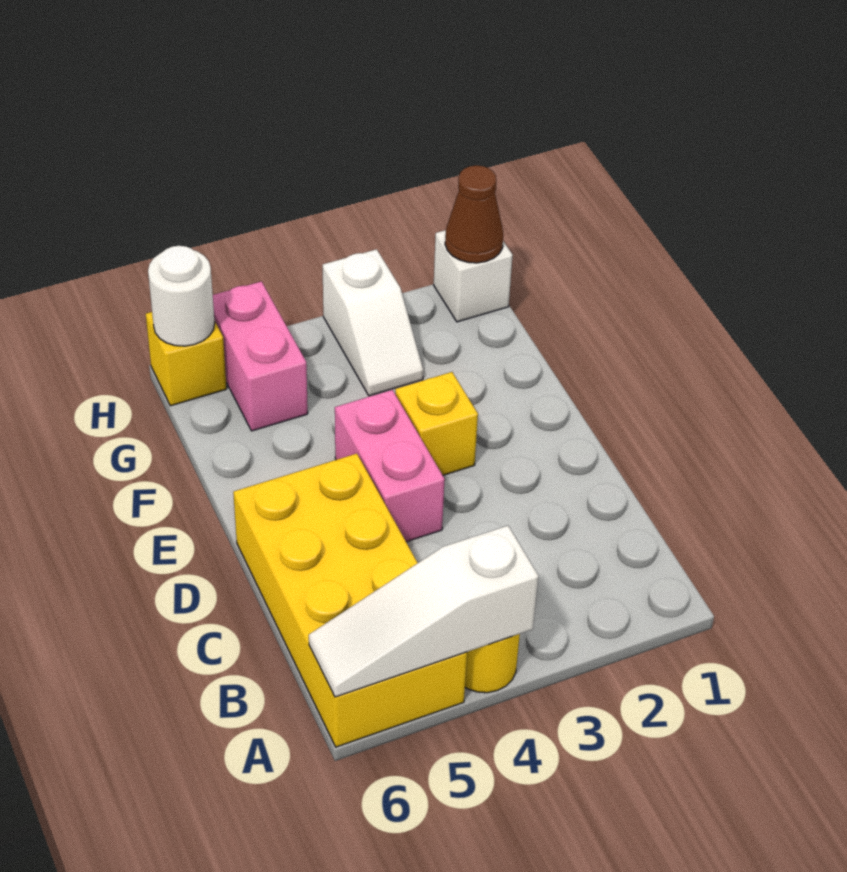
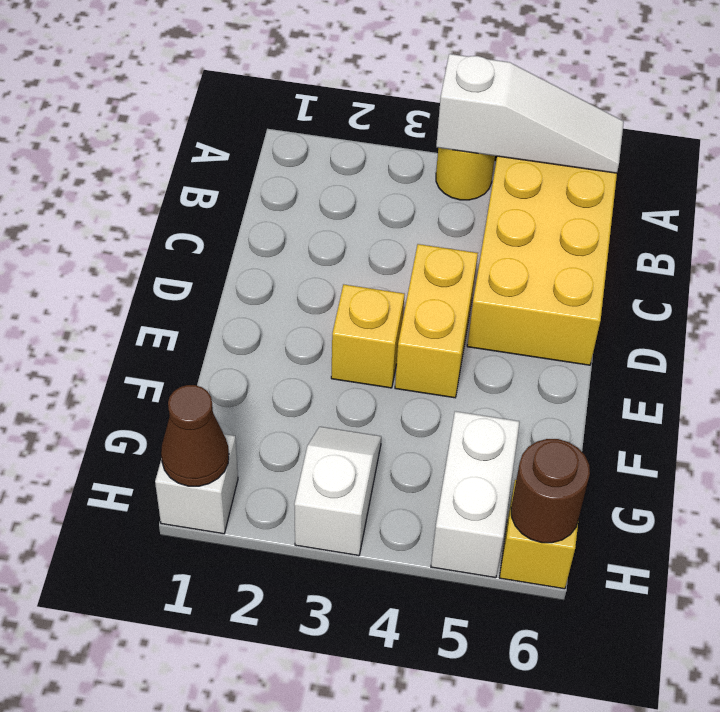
pink 1x2 brick [335,390,445,542] -> yellow 1x2 brick [395,244,478,398]
pink 1x2 brick [213,281,308,431] -> white 1x2 brick [431,411,520,578]
white 1x1 round brick [148,246,215,346] -> brown 1x1 round brick [511,439,590,543]

